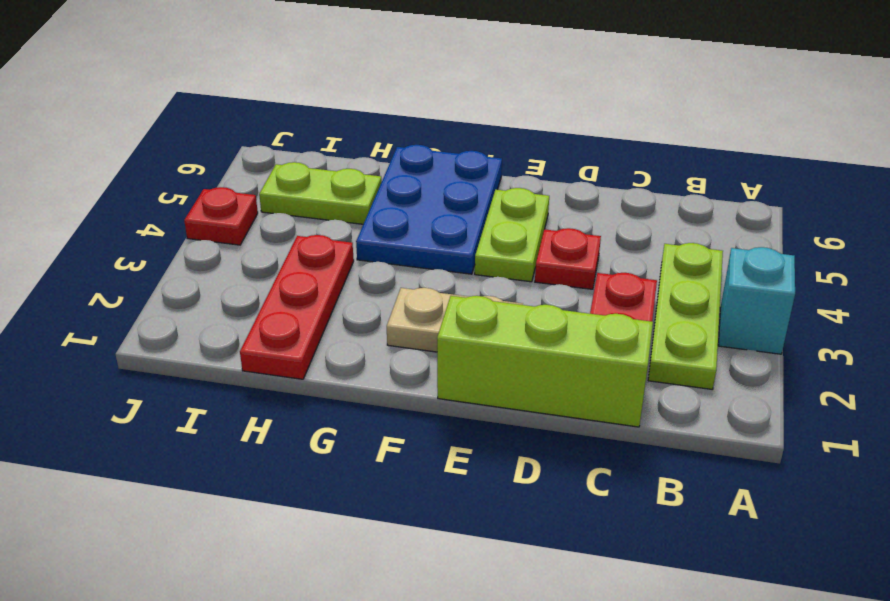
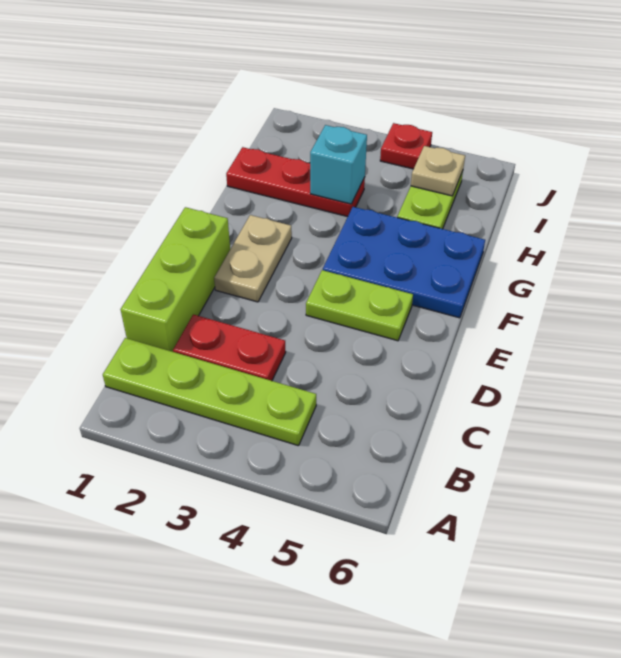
cyan 1x1 brick [718,247,795,354] -> cyan 1x1 brick moved to [310,125,367,204]
lime 1x3 plate [648,243,723,389] -> lime 1x4 plate [103,338,316,446]
red 1x1 plate [535,228,601,289] -> none
none -> tan 1x1 plate [411,146,465,196]

